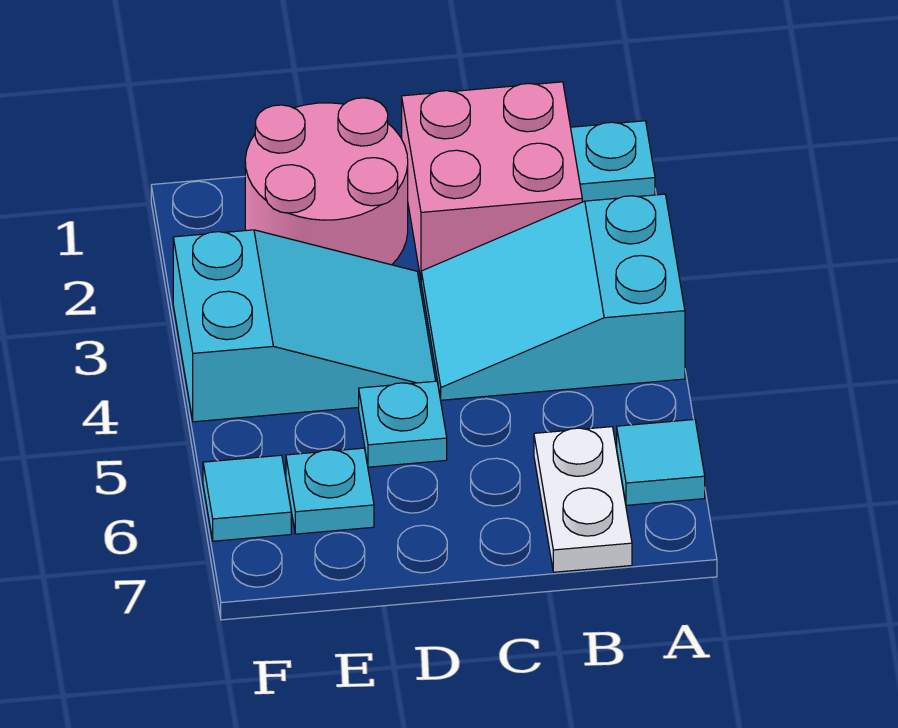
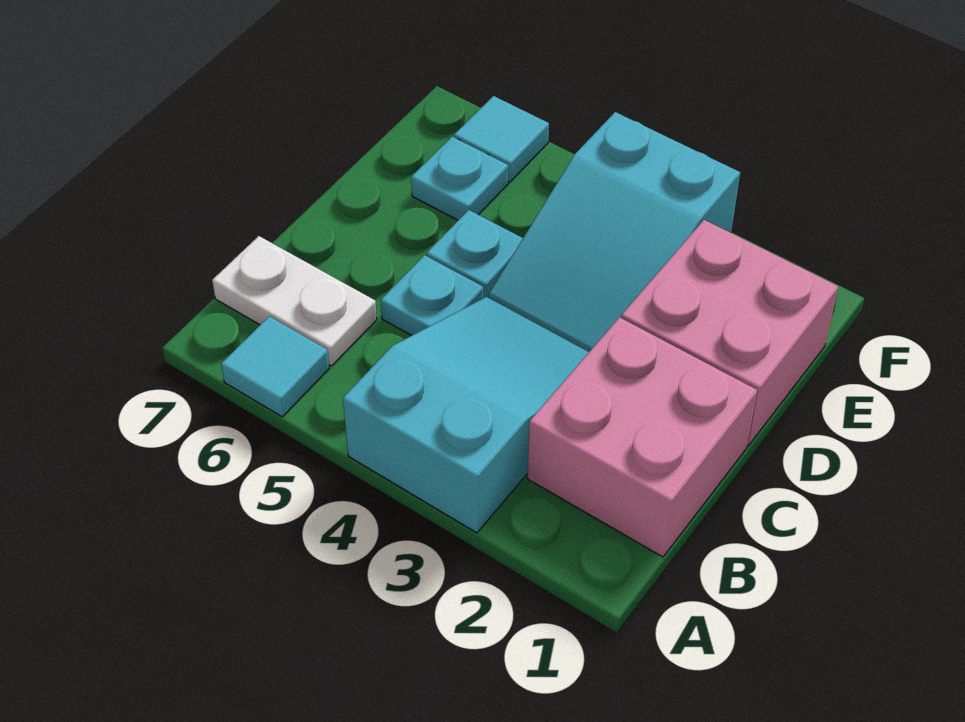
cyan 1x1 plate [571,121,655,202] -> cyan 1x1 plate moved to [381,255,483,336]
pink 2x2 round brick [245,98,408,265] -> pink 2x2 brick [621,220,838,446]

